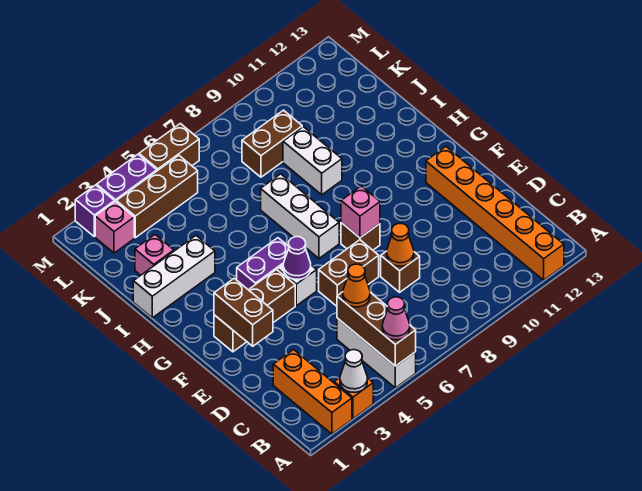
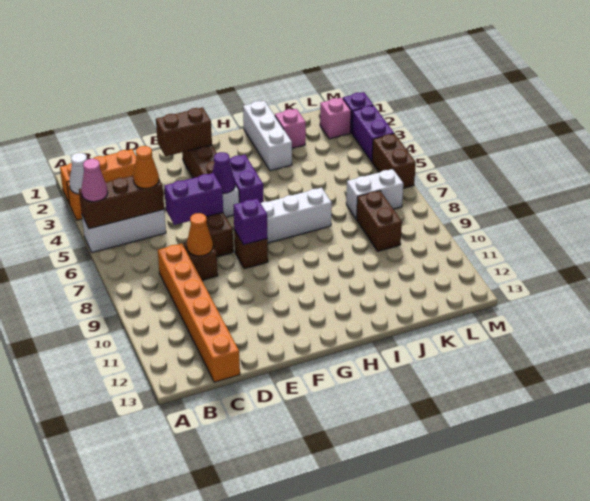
orange 1x6 brick [426,147,564,280] -> orange 1x6 brick turned to [158,243,240,382]
none -> purple 1x2 brick [164,173,223,225]
pink 1x1 brick [341,186,380,238] -> purple 1x1 brick [233,198,268,245]
white 1x2 brick [283,127,342,195] -> white 1x2 brick moved to [346,169,403,219]
brown 1x3 brick [116,156,198,238] -> none

